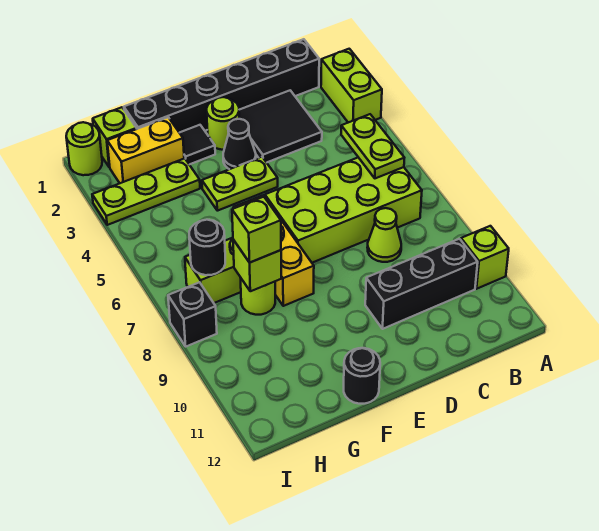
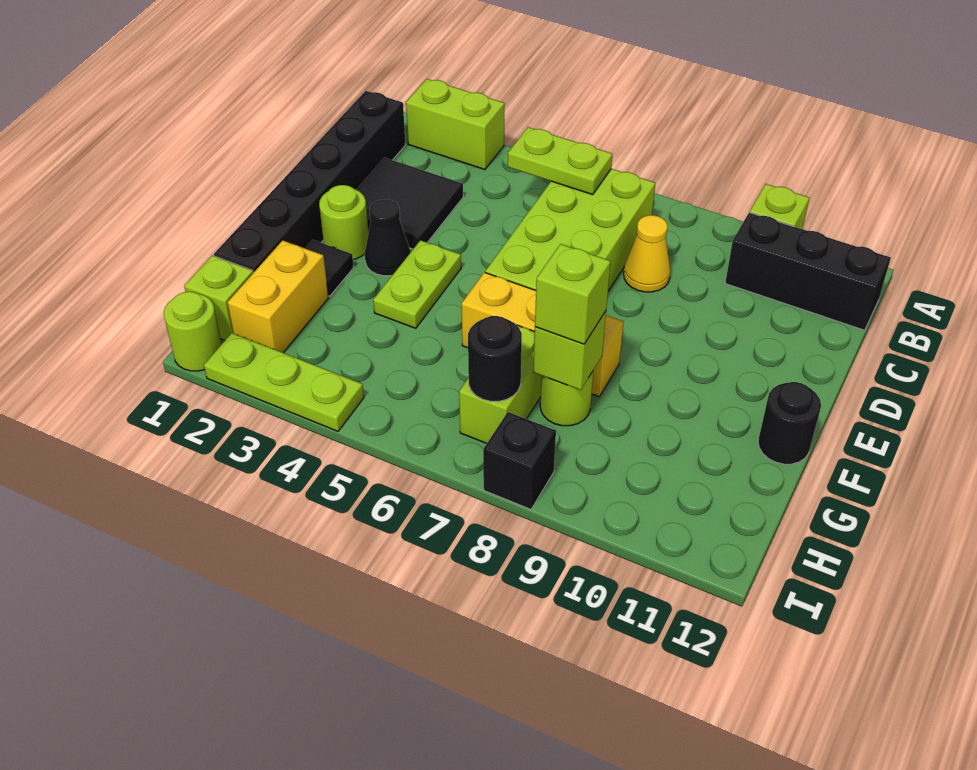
black 1x3 brick [365,239,478,329] -> black 1x3 brick turned to [725,212,891,330]
lime 1x1 cone [367,208,401,262] -> yellow 1x1 cone [624,215,671,292]
lime 1x3 plate [92,158,200,225] -> lime 1x3 plate turned to [204,333,364,431]

